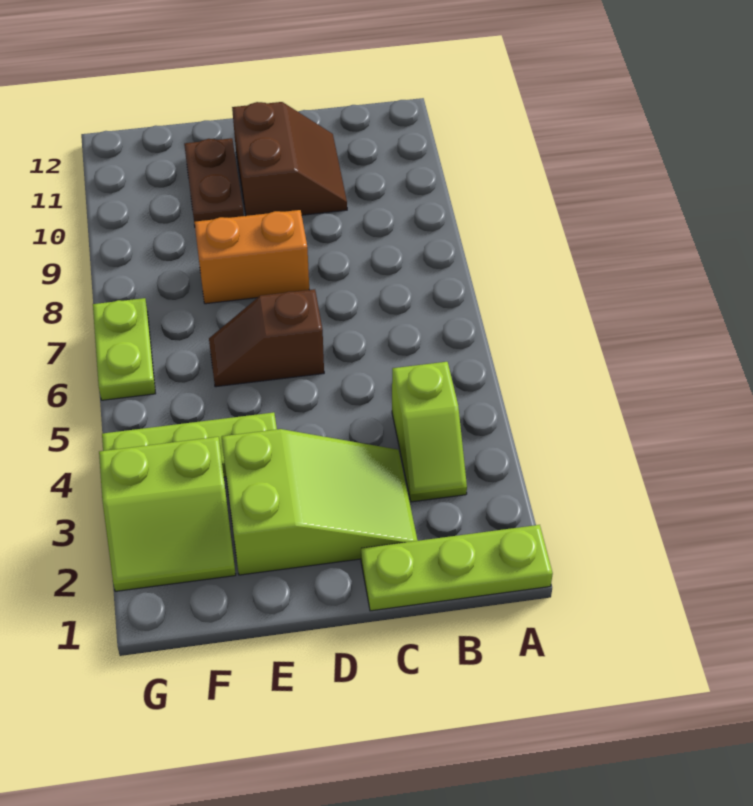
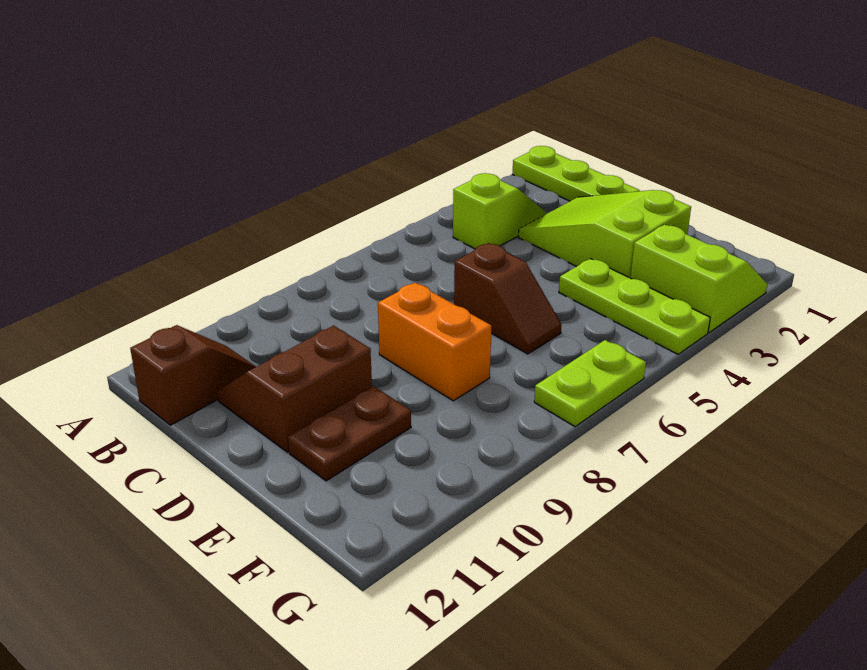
none -> brown 1x2 slope [130,325,256,425]

